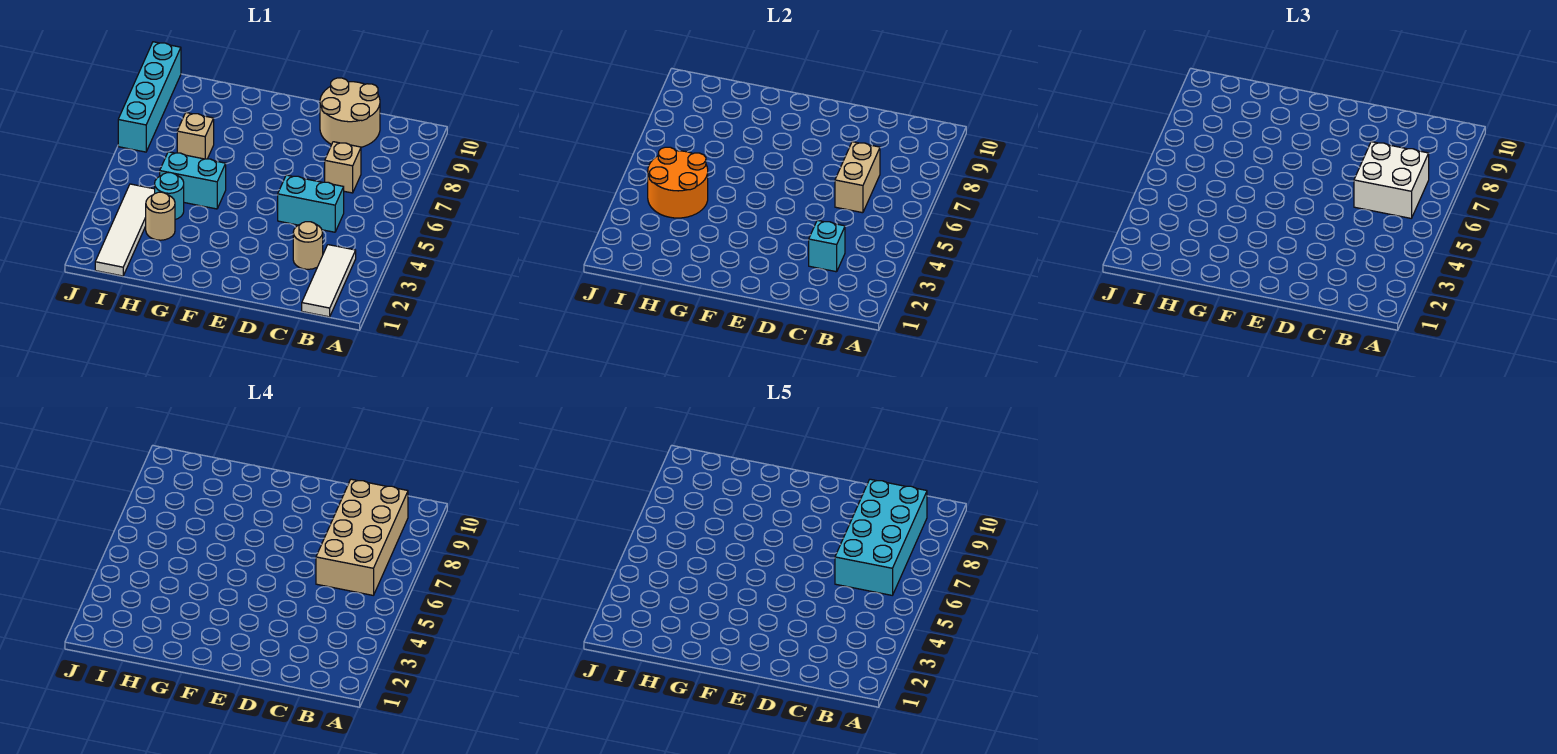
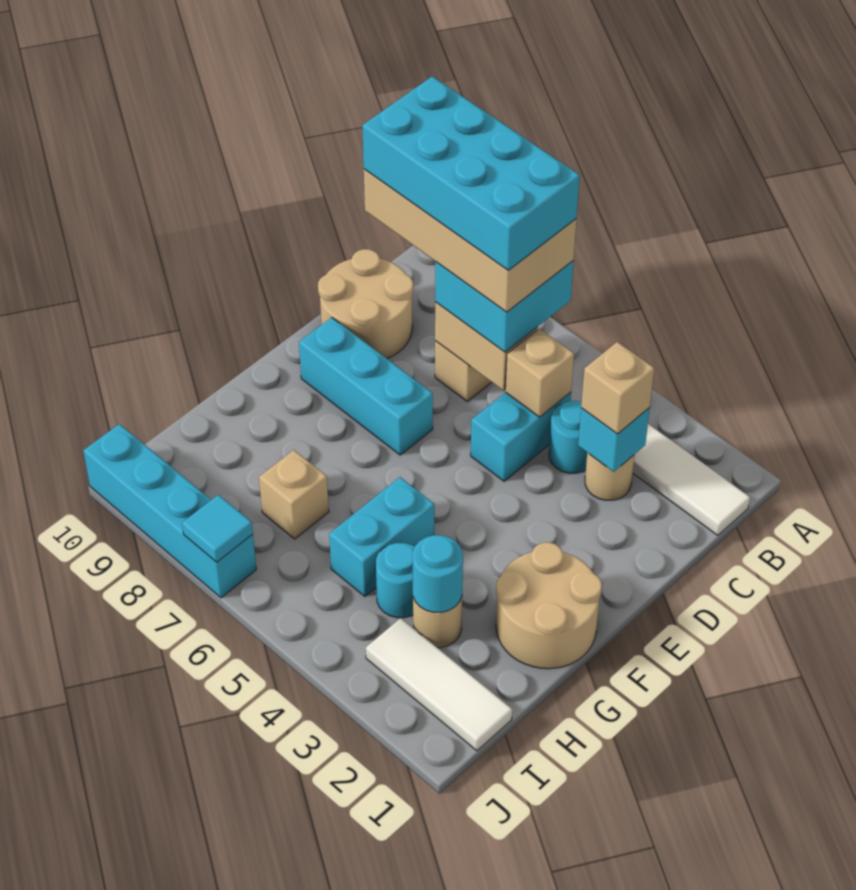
white 2x2 brick [1354,142,1429,218] -> cyan 2x2 brick [435,261,574,352]
none -> tan 1x1 brick [581,342,654,434]
none -> cyan 1x1 round brick [549,401,587,473]
none -> tan 1x1 brick [505,329,574,417]
none -> cyan 1x3 brick [299,318,433,455]
none -> tan 2x2 round brick [496,542,602,669]
none -> cyan 1x1 round brick [412,535,463,613]
orange 2x2 round brick [648,147,708,218] -> none
white 1x4 tile [95,184,155,276] -> white 1x3 tile [366,618,512,751]
none -> cyan 1x1 tile [182,495,253,562]

